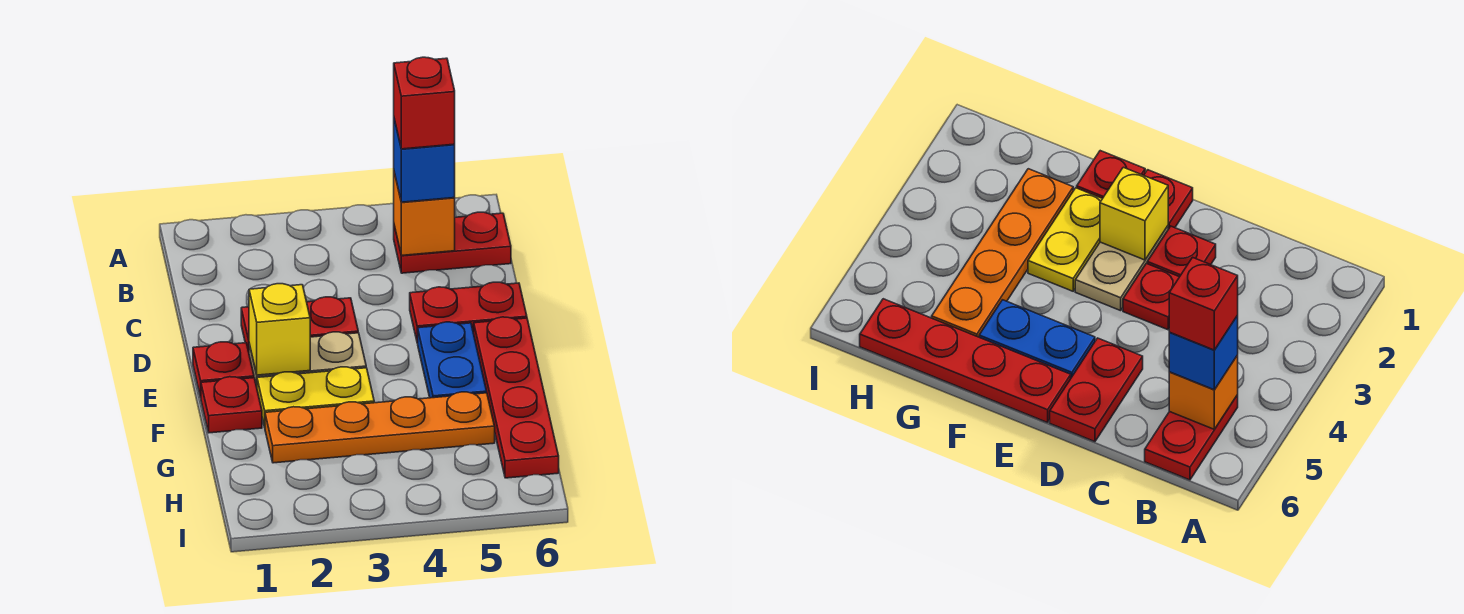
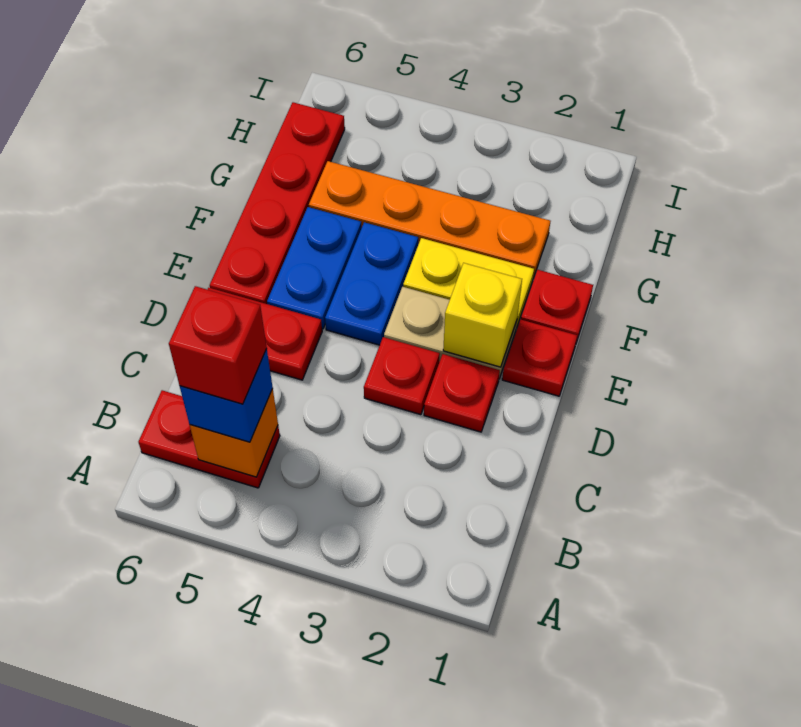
none -> blue 1x2 plate [325,222,418,345]

